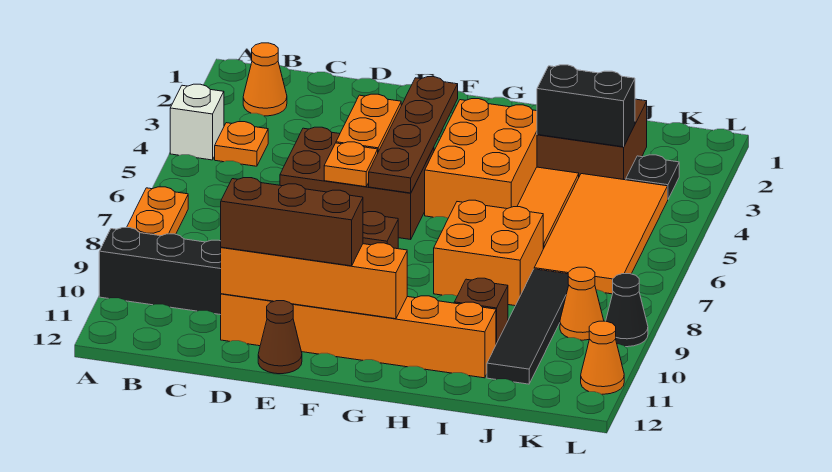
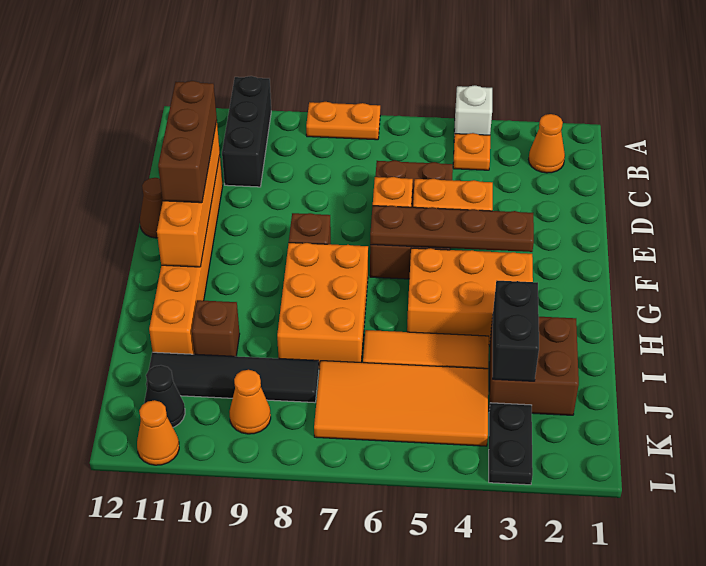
orange 2x2 brick [434,200,543,306] -> orange 2x3 brick [277,243,368,369]
black 1x1 plate [626,155,679,199] -> black 1x2 plate [489,403,533,485]
black 1x1 cone [606,274,648,347] -> black 1x1 cone moved to [144,365,185,427]

